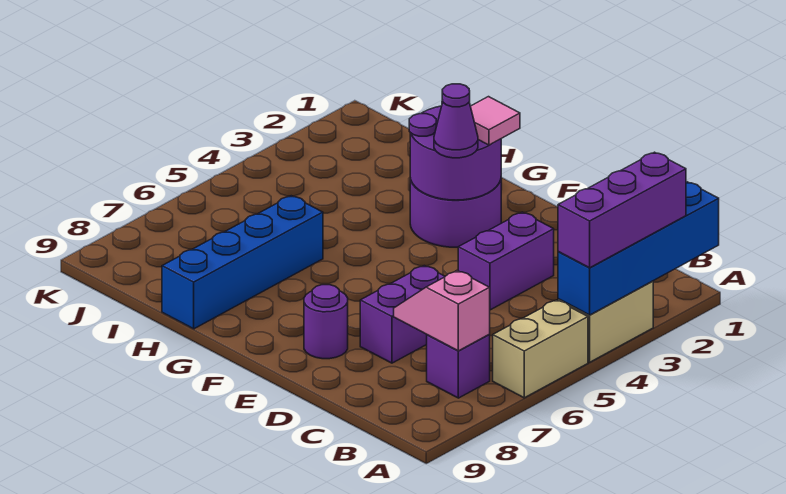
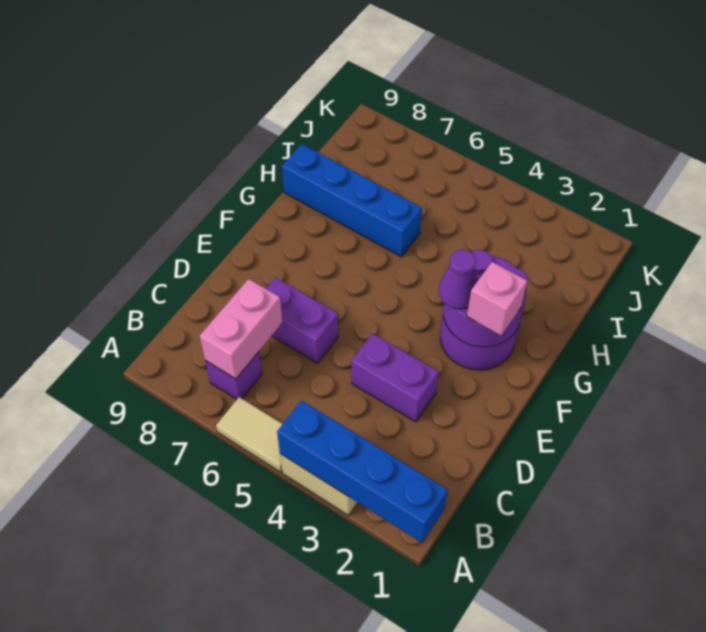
purple 1x3 brick [558,152,686,268] -> none
tan 1x2 brick [493,300,588,398] -> tan 1x2 tile [216,397,282,472]
pink 1x2 slope [394,271,490,351] -> pink 1x2 brick [200,279,283,379]
purple 1x1 round brick [304,285,348,359] -> none
pink 1x1 tile [470,97,520,145] -> pink 1x1 brick [467,262,527,335]

